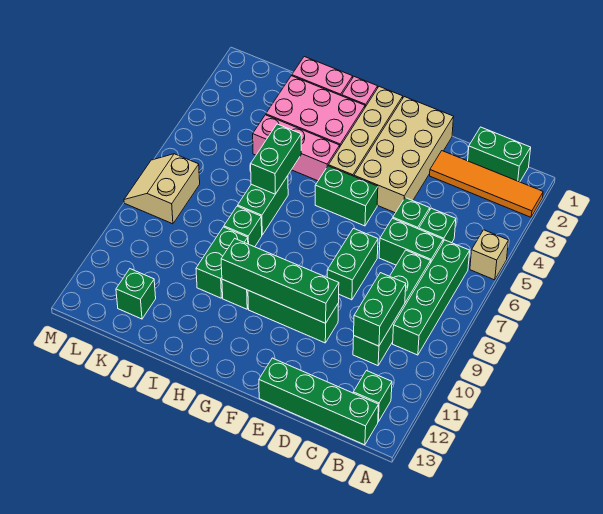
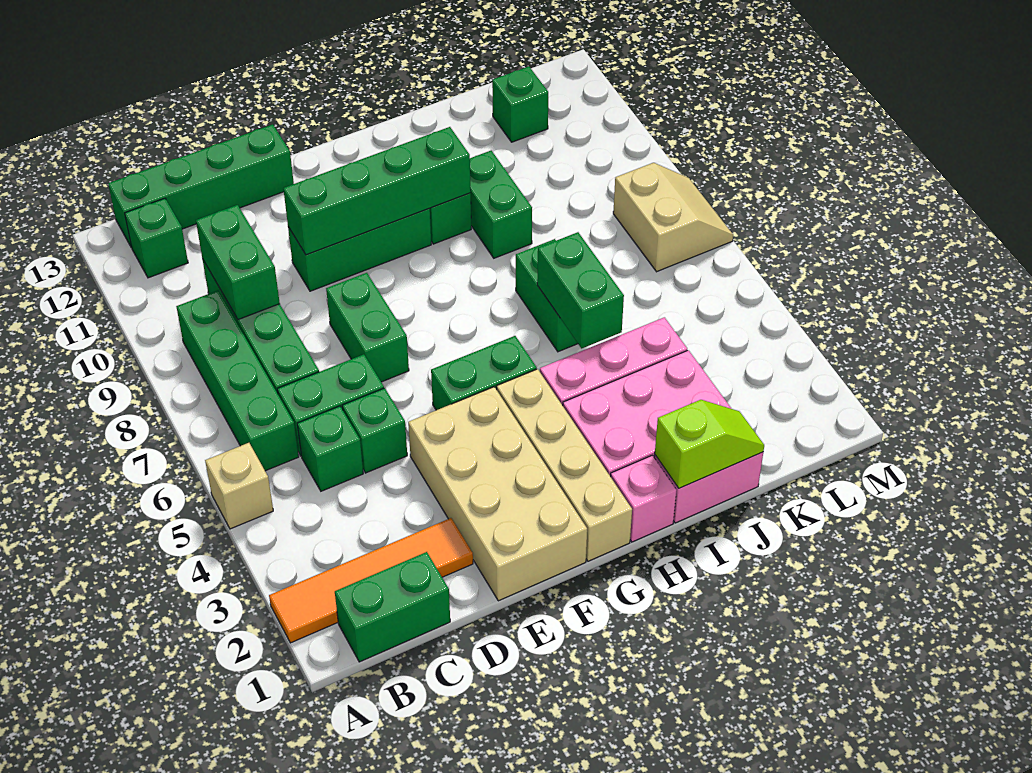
none -> lime 1x2 slope [655,400,764,488]
green 1x1 brick [224,206,262,247] -> none

